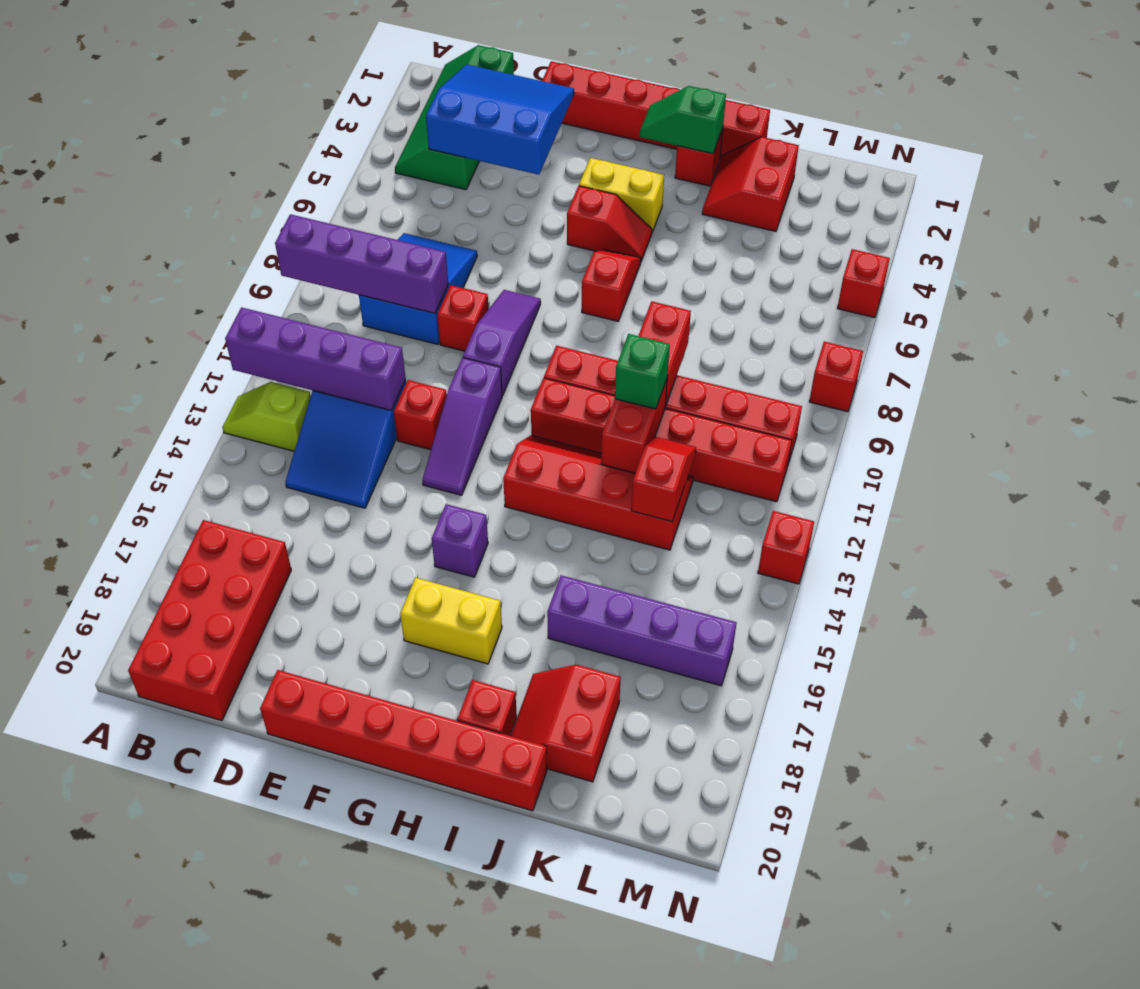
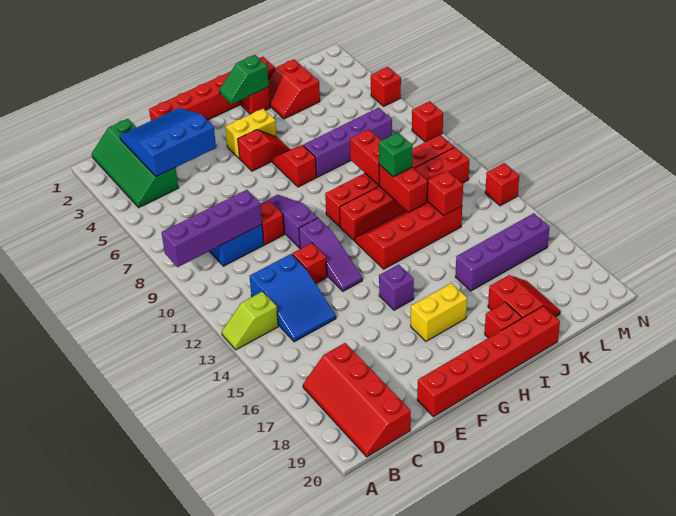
purple 1x4 brick [225,307,406,410] -> purple 1x4 brick moved to [303,108,392,177]
red 2x4 brick [128,520,291,721] -> red 2x4 slope [303,343,411,457]
red 2x2 slope [511,664,621,782] -> red 2x2 slope turned to [488,275,560,318]

